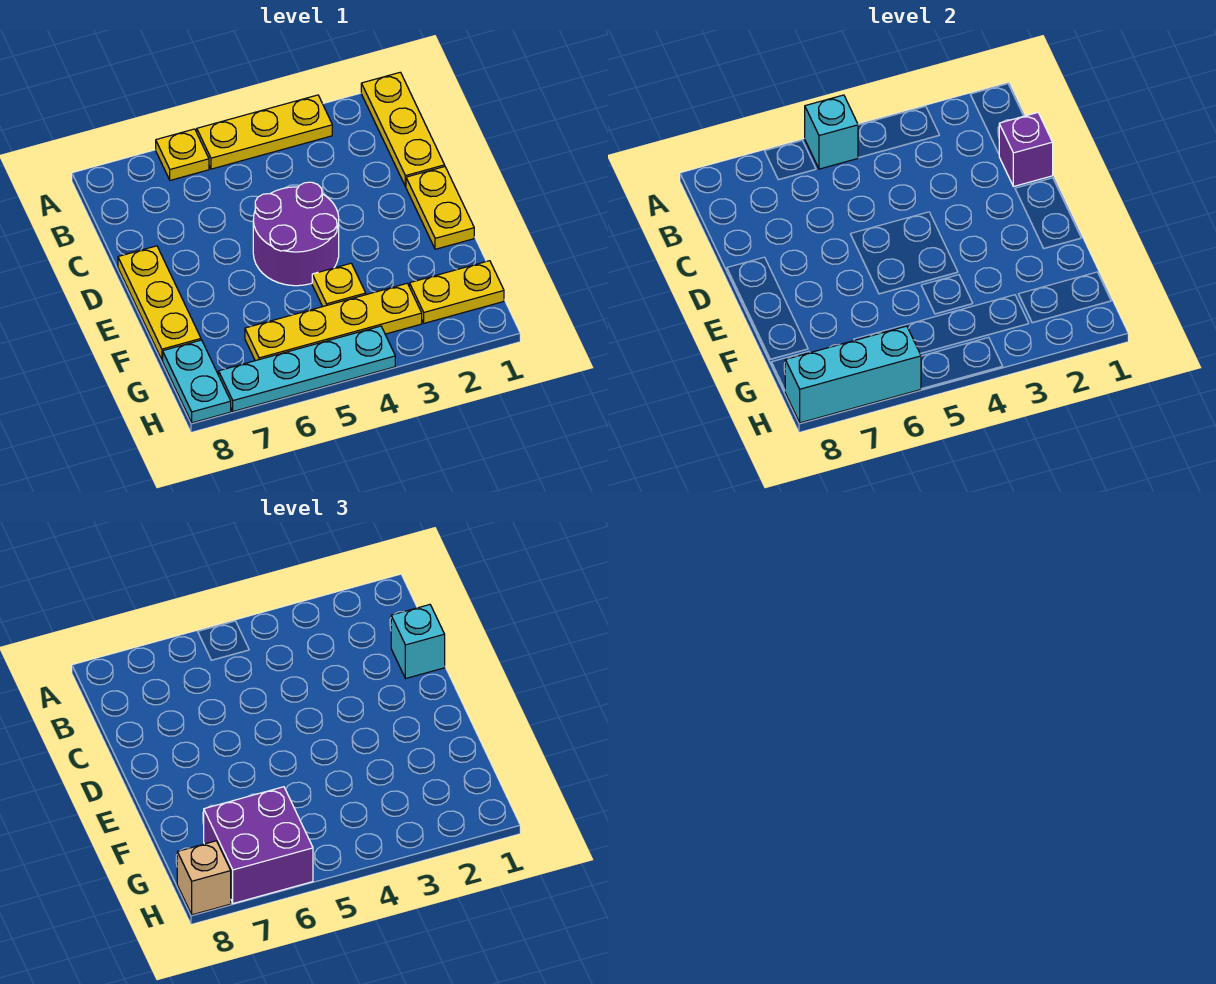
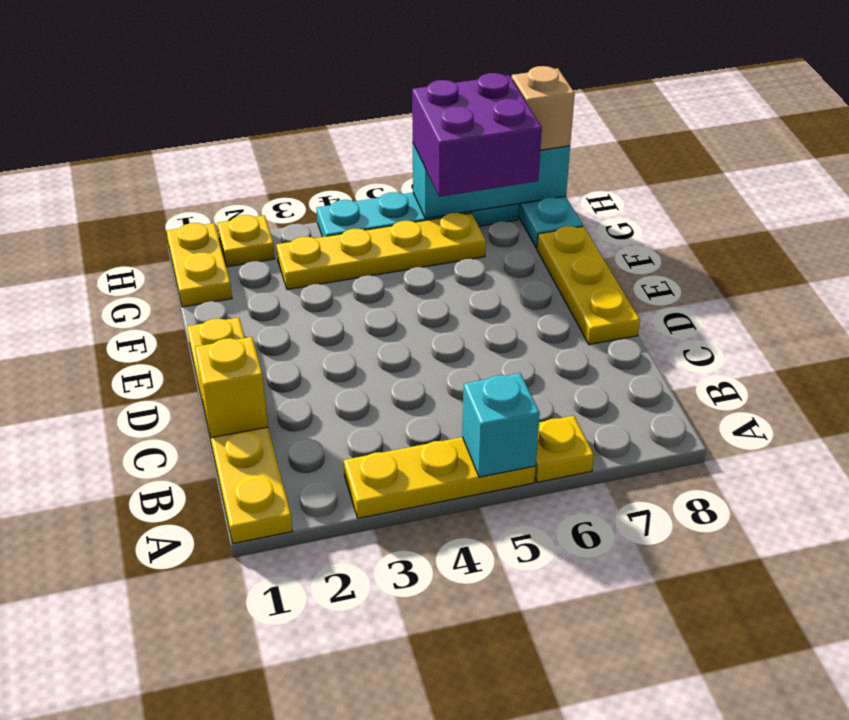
purple 1x1 brick [999,113,1053,187] -> yellow 1x1 brick [195,337,268,438]
cyan 1x1 brick [391,605,445,679] -> none
purple 2x2 round brick [253,182,339,286] -> none
yellow 1x1 plate [312,263,366,306] -> yellow 1x1 plate moved to [217,215,275,267]
yellow 1x2 plate [410,261,504,323] -> yellow 1x2 plate turned to [167,223,232,307]

